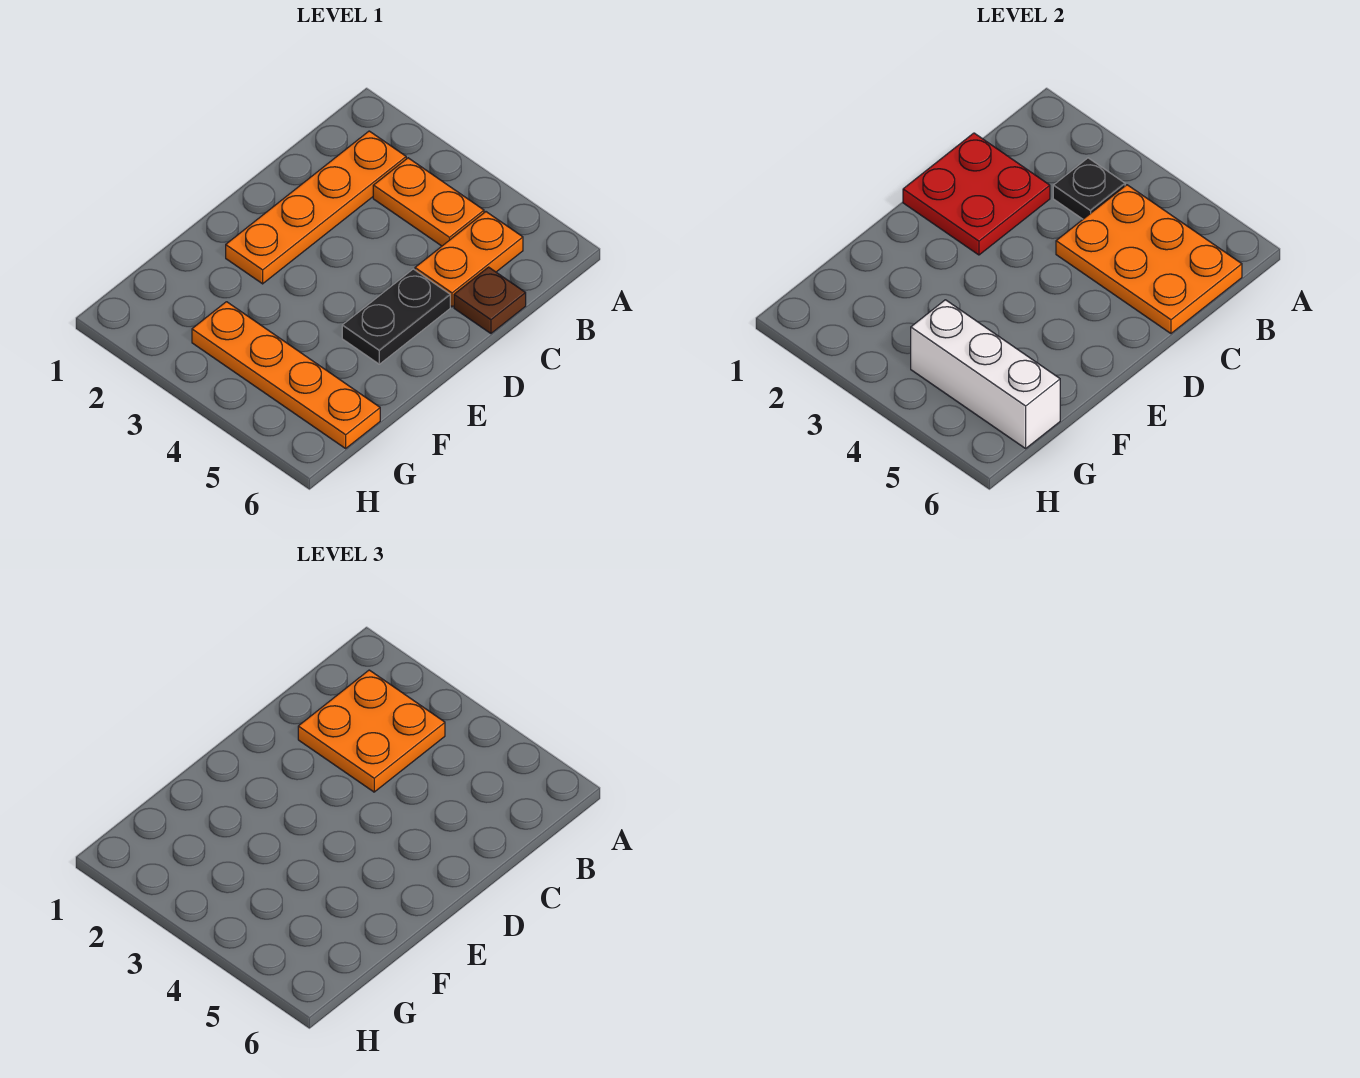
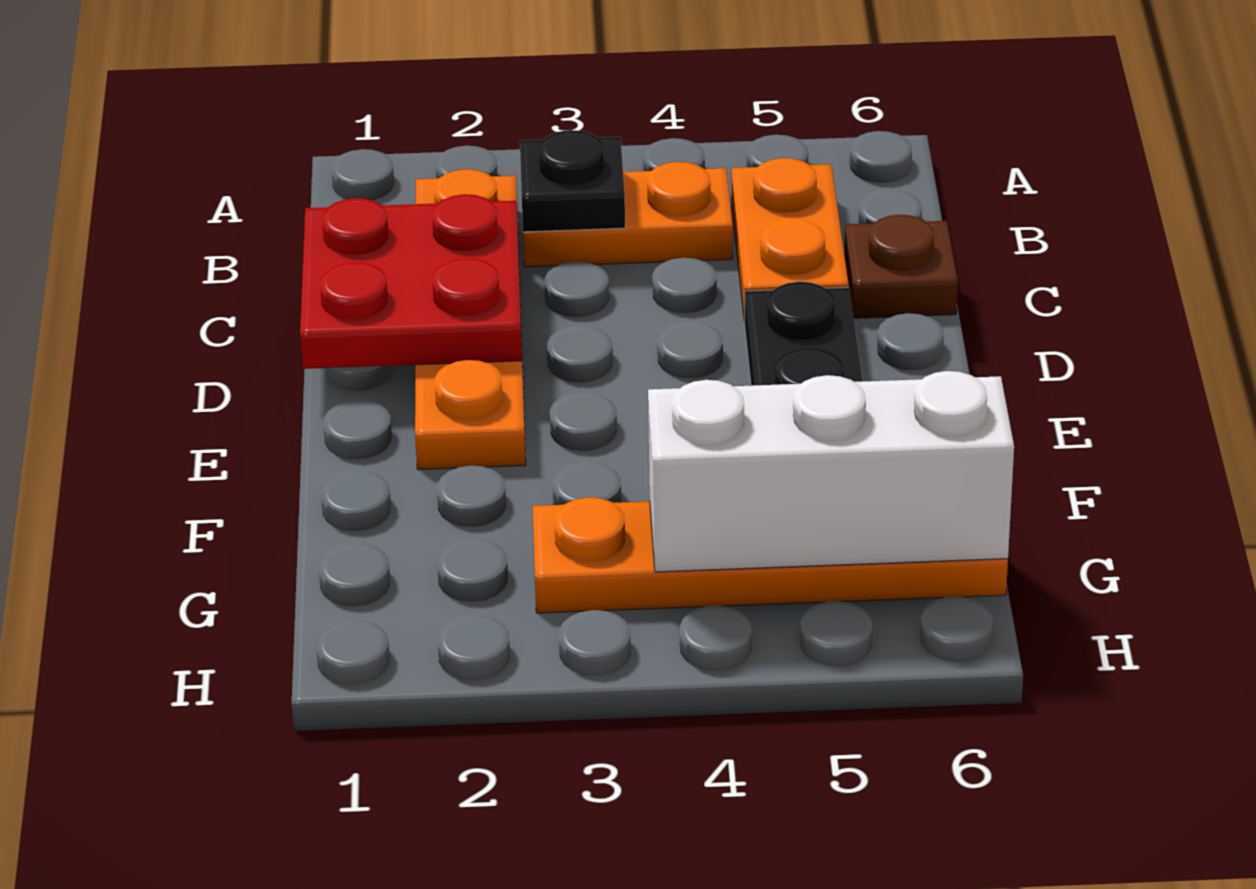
orange 2x2 plate [298,670,445,792] -> none
orange 2x3 plate [1056,185,1242,333] -> none

